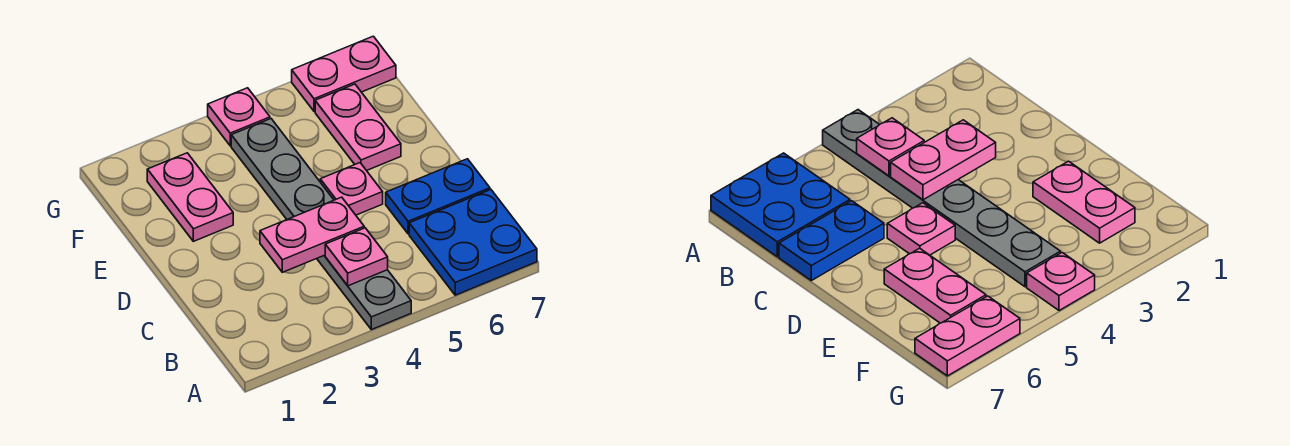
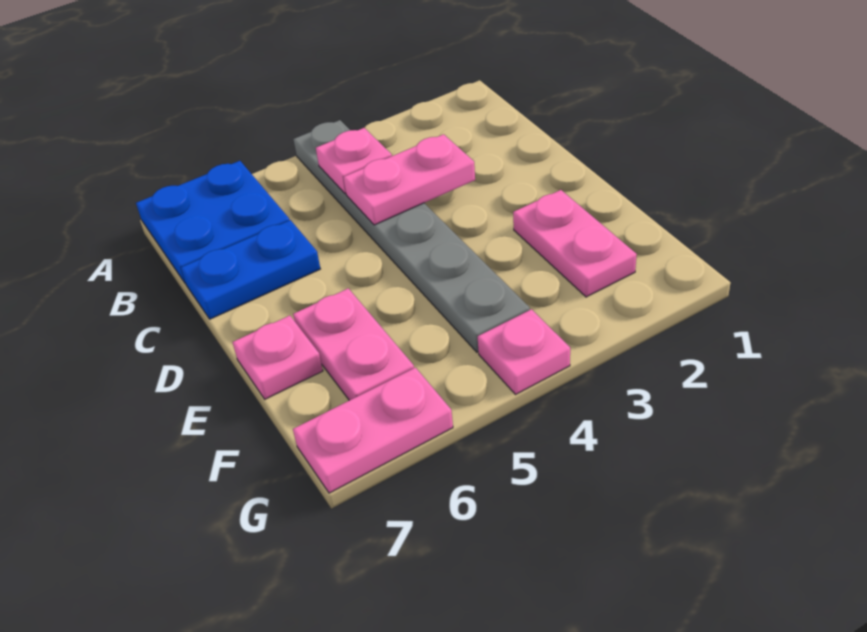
pink 1x1 plate [320,163,383,215] -> pink 1x1 plate moved to [233,316,323,399]

